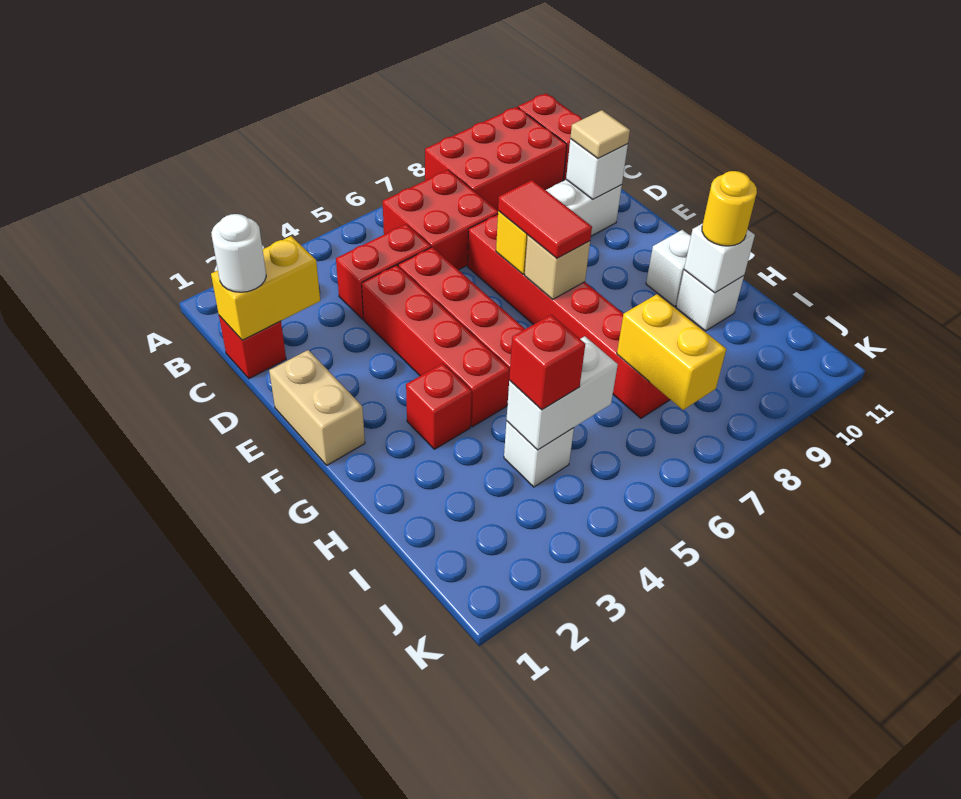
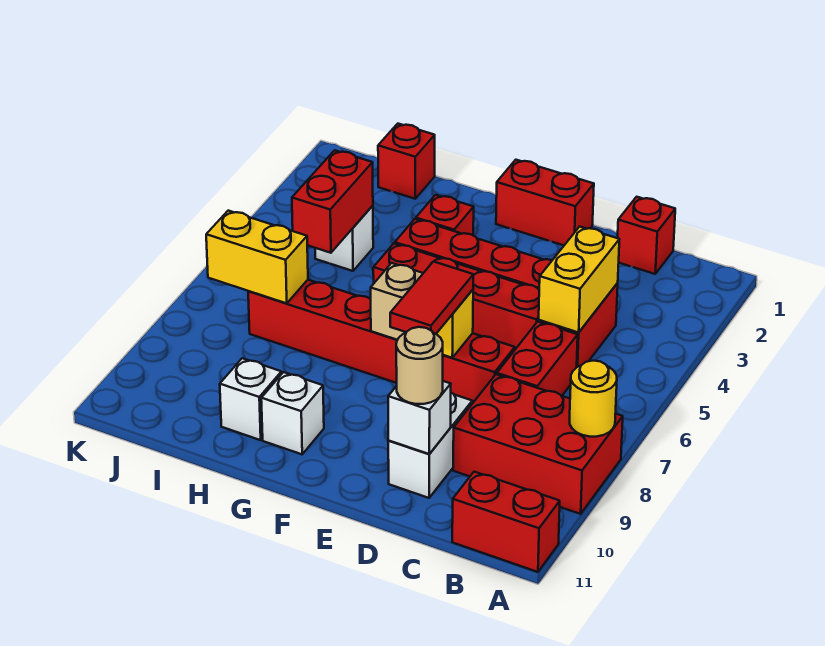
red 2x3 brick [425,107,567,210] -> red 2x3 brick turned to [453,374,623,514]
red 2x2 brick [382,170,498,270] -> red 1x2 brick [497,322,578,396]
yellow 1x2 brick [211,236,320,340] -> yellow 1x2 brick moved to [539,227,620,332]
white 1x1 round brick [211,214,266,292] -> none
tan 1x1 tile [570,110,630,158] -> tan 1x1 round brick [396,327,443,404]
tan 1x2 brick [269,350,365,465] -> red 1x2 brick [496,160,594,245]
red 1x2 tile [498,180,592,258] -> red 1x2 tile turned to [390,261,473,334]
white 1x1 brick [684,224,755,293] -> none
yellow 1x1 round brick [702,171,757,246] -> yellow 1x1 round brick moved to [570,361,617,437]
white 1x2 brick [506,336,618,450] -> red 1x2 brick [292,150,373,253]
red 1x1 brick [509,315,585,410] -> red 1x1 brick moved to [378,124,435,199]

